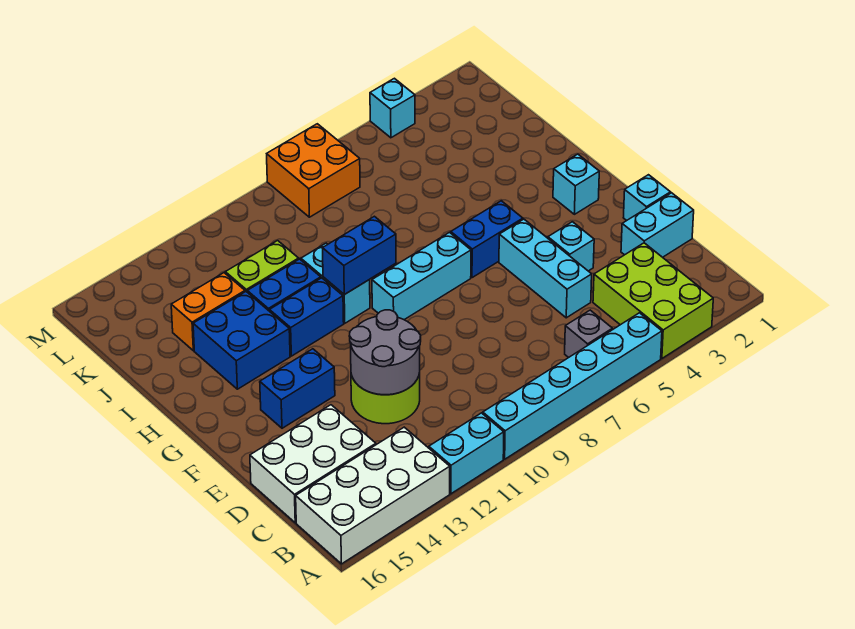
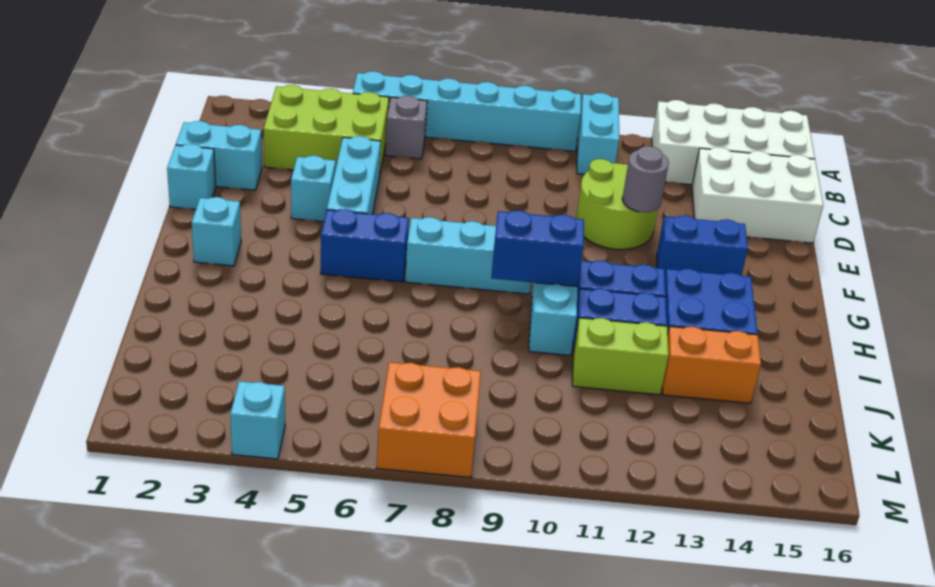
lime 2x3 brick [593,243,713,358] -> lime 2x3 brick turned to [264,85,389,177]
cyan 1x2 brick [429,413,504,494] -> cyan 1x2 brick turned to [577,93,619,174]
grey 2x2 round brick [349,310,421,395] -> grey 1x1 round brick [622,146,669,212]

